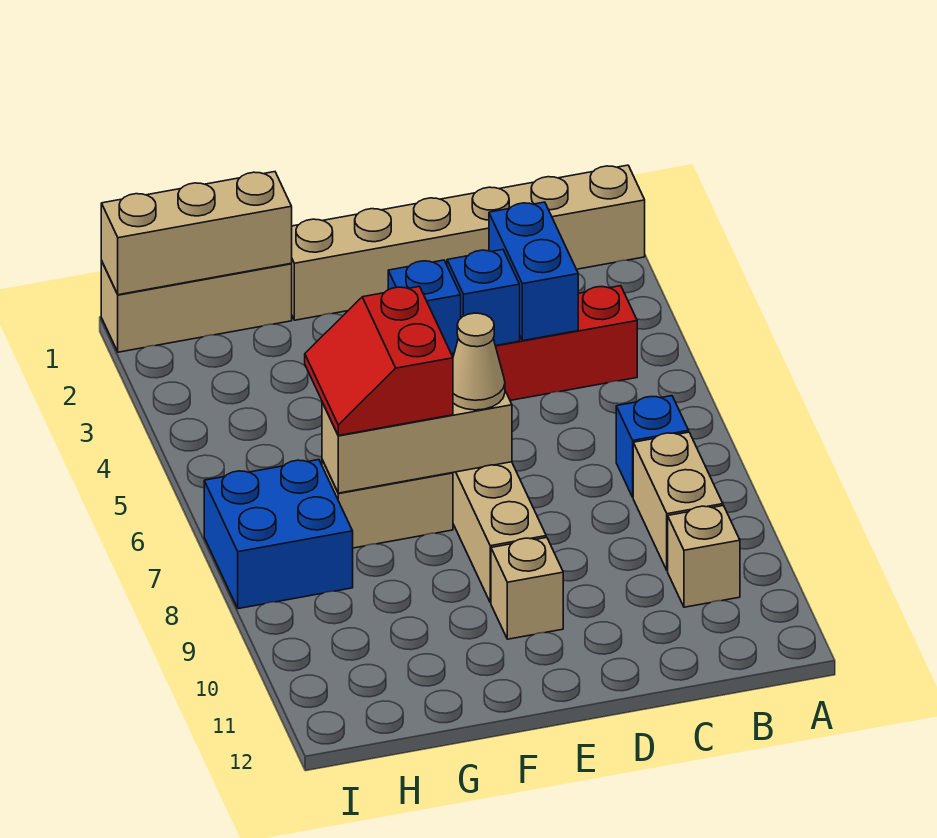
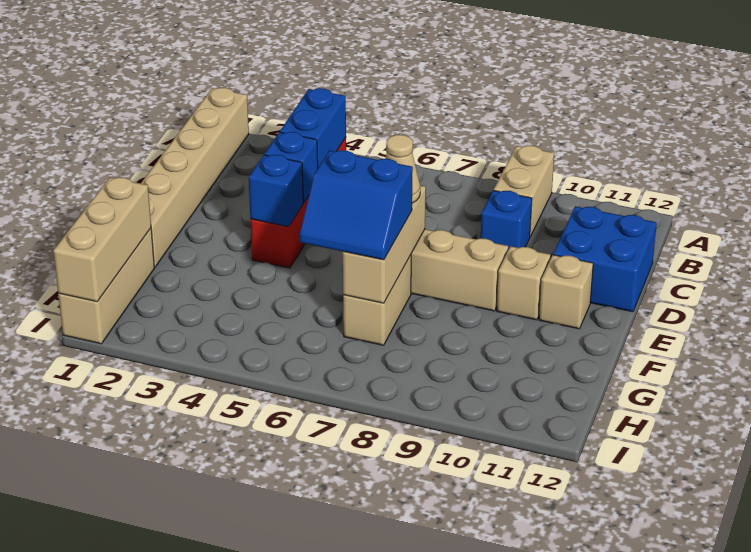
blue 1x1 brick [616,396,689,497] -> blue 1x1 brick moved to [481,190,532,250]
tan 1x2 brick [633,432,723,571] -> tan 1x2 brick turned to [494,145,554,237]
tan 1x1 brick [668,506,740,607] -> tan 1x1 brick moved to [539,255,593,329]
blue 1x2 brick [489,202,578,341] -> blue 1x2 brick turned to [280,88,346,167]
red 2x2 slope [305,286,453,436] -> blue 2x2 slope [300,150,413,260]
blue 2x2 brick [204,460,353,609] -> blue 2x2 brick moved to [553,206,657,312]

